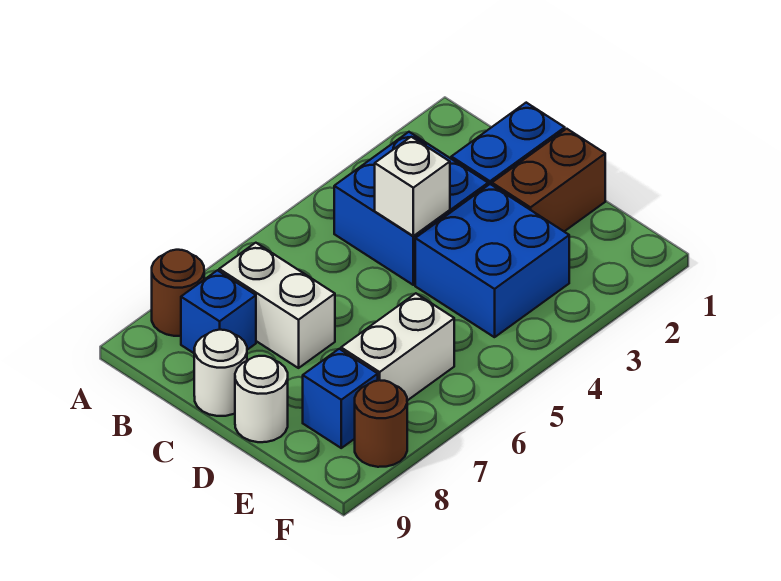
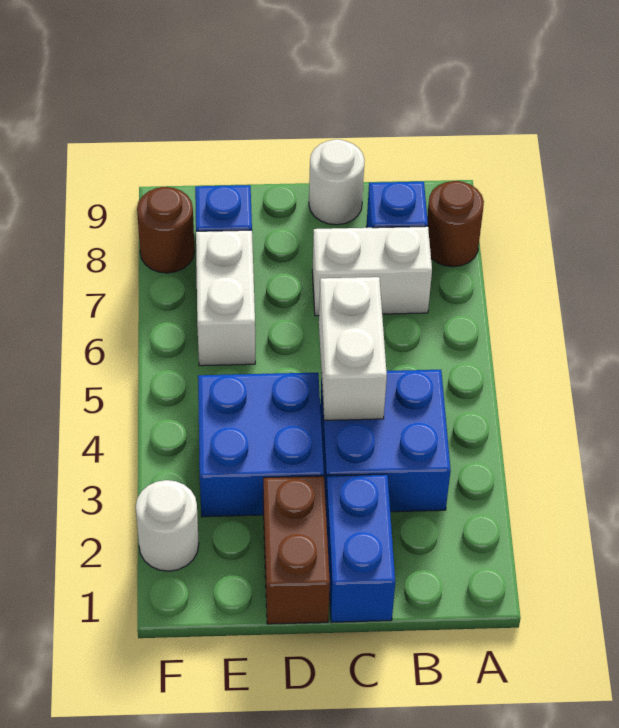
white 1x1 brick [375,137,450,236] -> white 1x2 brick [319,277,387,420]
white 1x1 round brick [235,356,288,442] -> white 1x1 round brick moved to [136,480,199,571]

